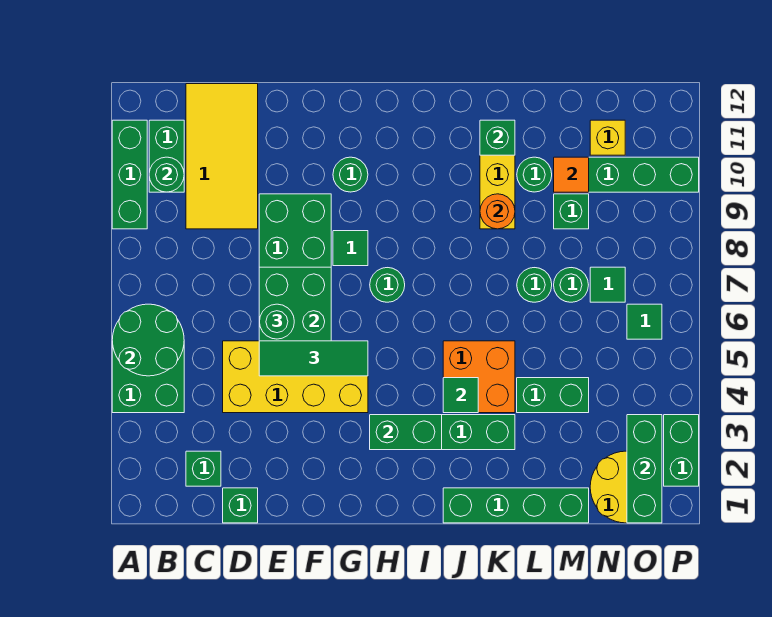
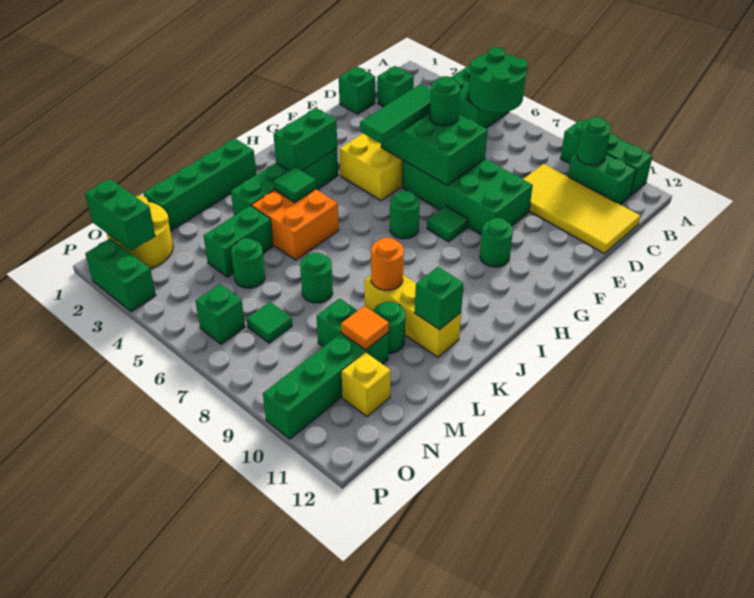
green 1x1 round brick [554,268,588,302] -> green 1x1 round brick moved to [231,238,265,288]
green 1x3 brick [627,415,662,523] -> green 1x2 brick [85,179,155,251]
green 1x1 tile [627,304,662,339] -> green 1x1 brick [195,284,245,344]

